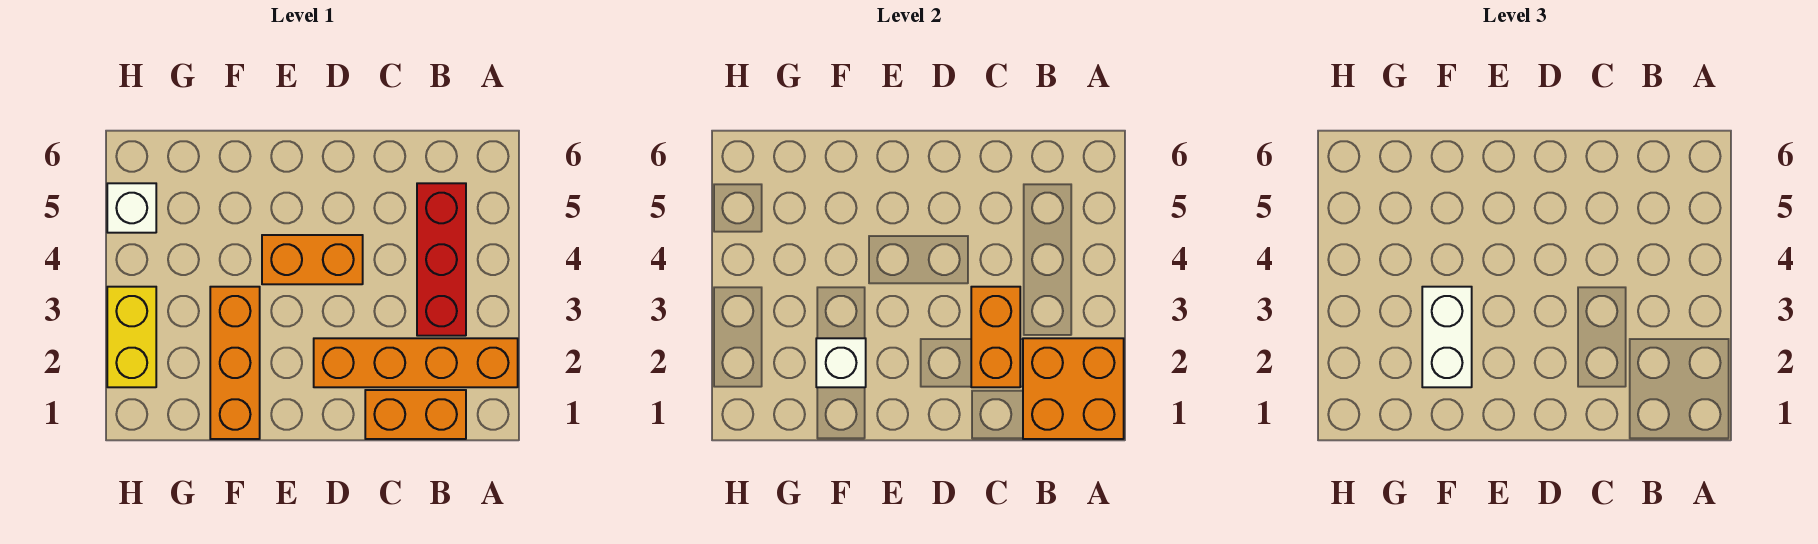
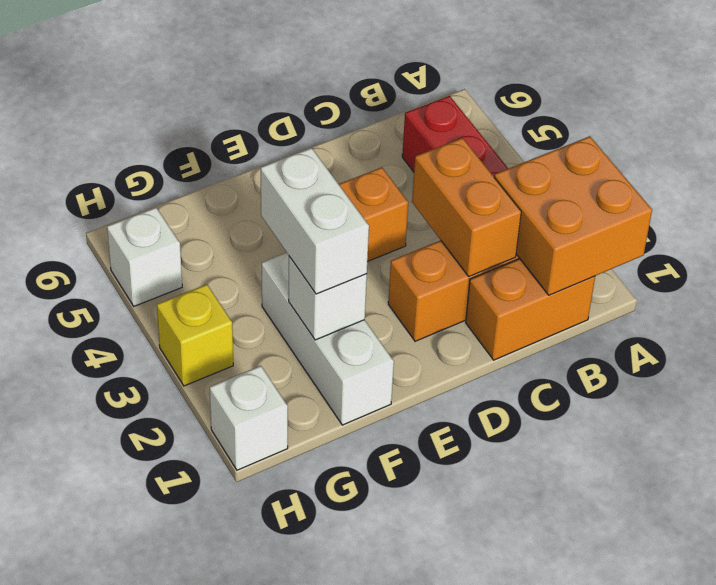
orange 1x3 brick [210,287,260,439] -> white 1x3 brick [262,253,394,425]
none -> white 1x1 brick [210,366,288,470]
yellow 1x2 brick [107,287,156,387] -> yellow 1x1 brick [157,284,233,386]

